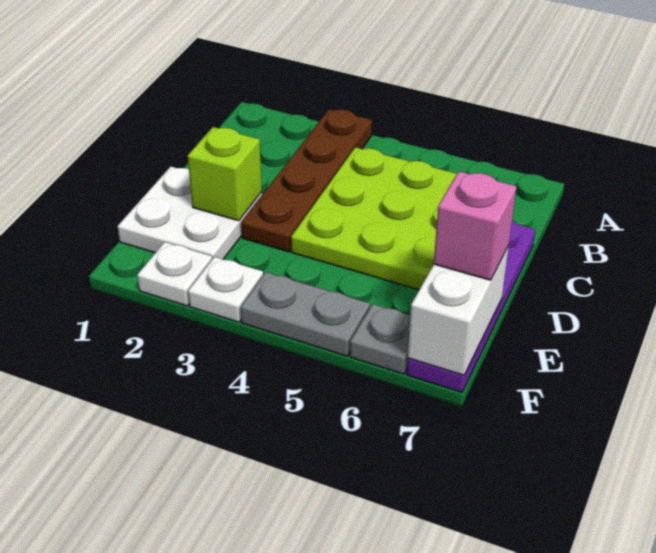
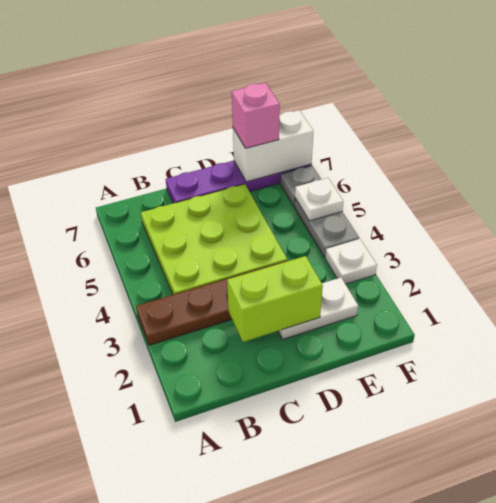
white 2x2 plate [118,166,262,259] -> white 1x2 plate [278,278,358,339]
lime 1x1 brick [188,127,262,221] -> lime 1x2 brick [227,256,323,342]
white 1x1 plate [137,242,212,306] -> white 1x1 plate moved to [295,178,343,221]

